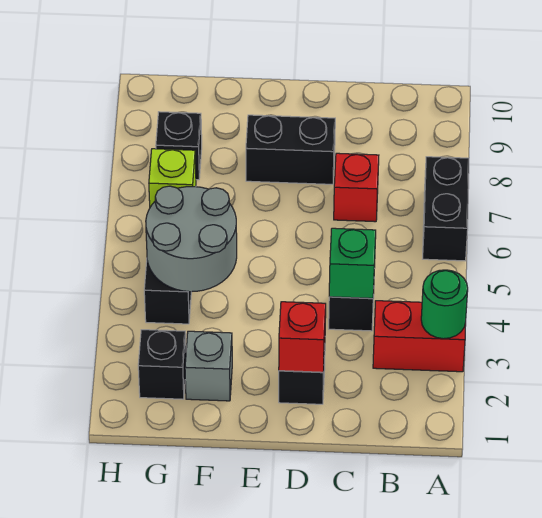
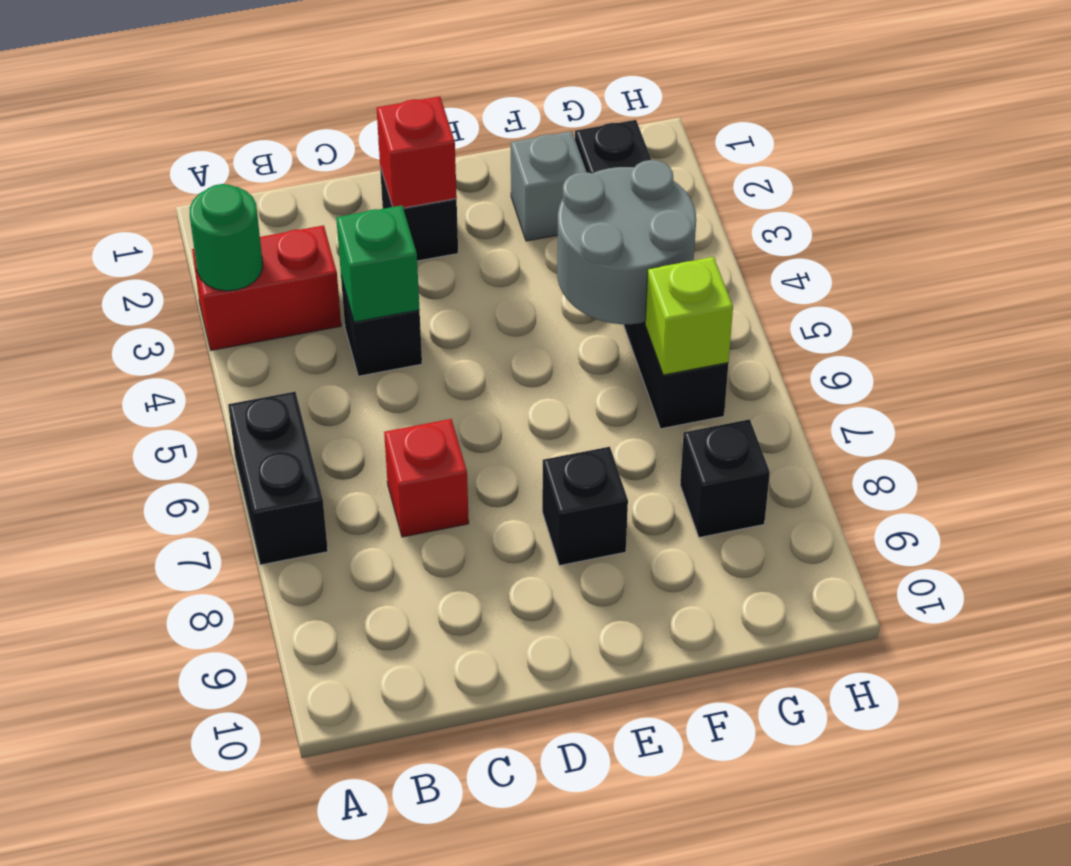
black 1x2 brick [246,115,335,184] -> black 1x1 brick [542,447,628,566]

